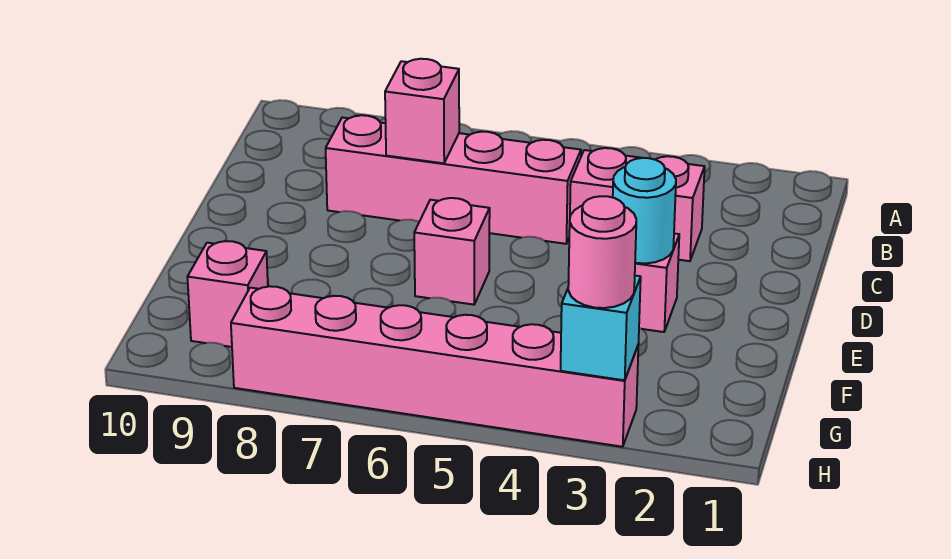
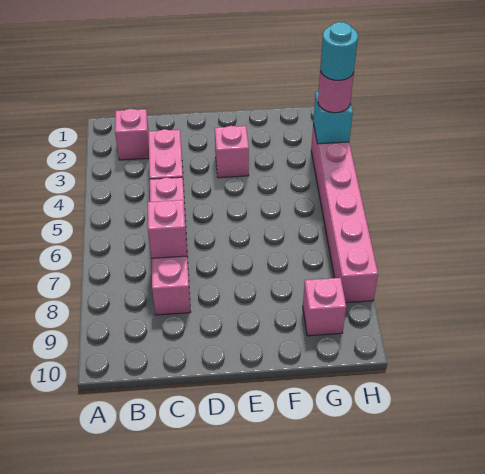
cyan 1x1 round brick [613,158,676,263] -> cyan 1x1 round brick moved to [320,22,358,80]
pink 1x1 brick [414,198,490,305] -> pink 1x1 brick moved to [115,109,149,160]

